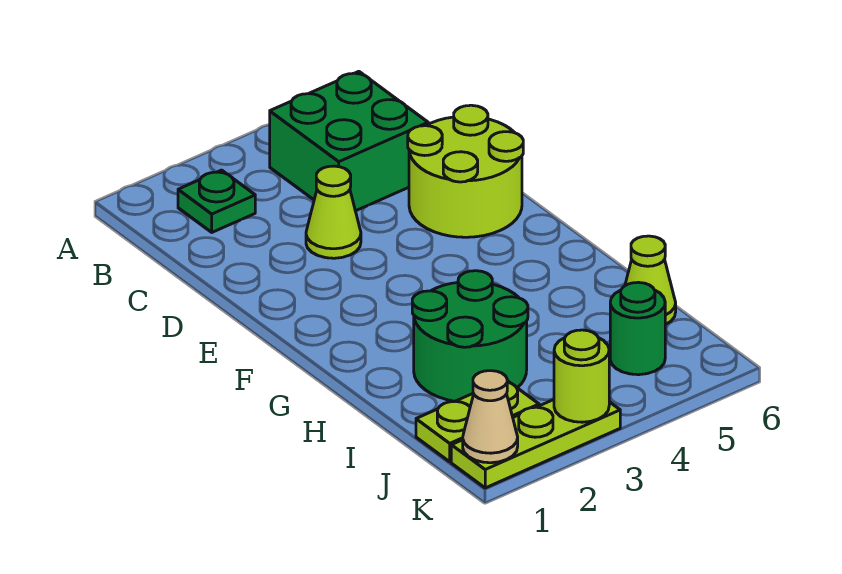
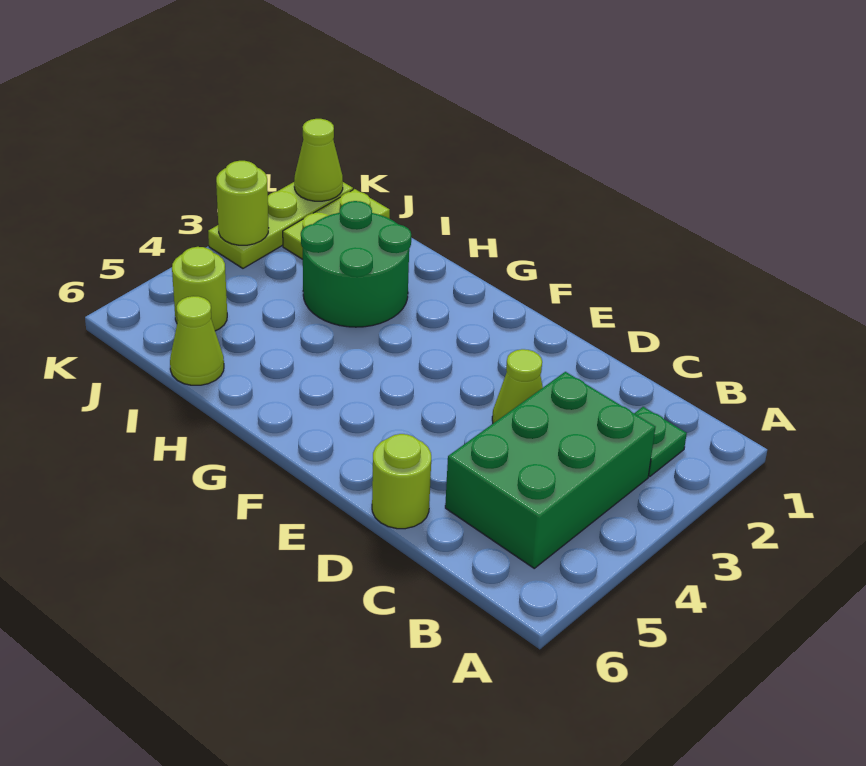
green 2x2 brick [270,71,428,211] -> green 2x3 brick [445,372,655,568]
lime 2x2 round brick [408,105,523,237] -> lime 1x1 round brick [372,434,431,529]
green 1x1 round brick [610,282,665,375] -> lime 1x1 round brick [172,247,227,331]
tan 1x1 cone [463,371,518,463] -> lime 1x1 cone [294,119,343,201]

